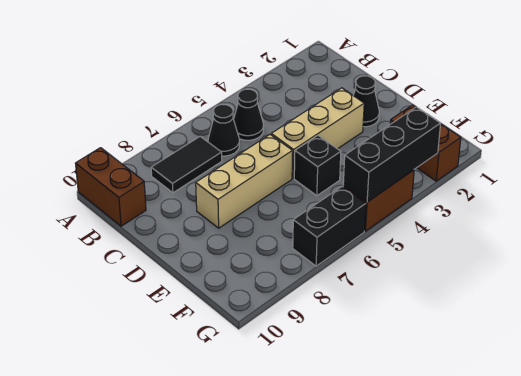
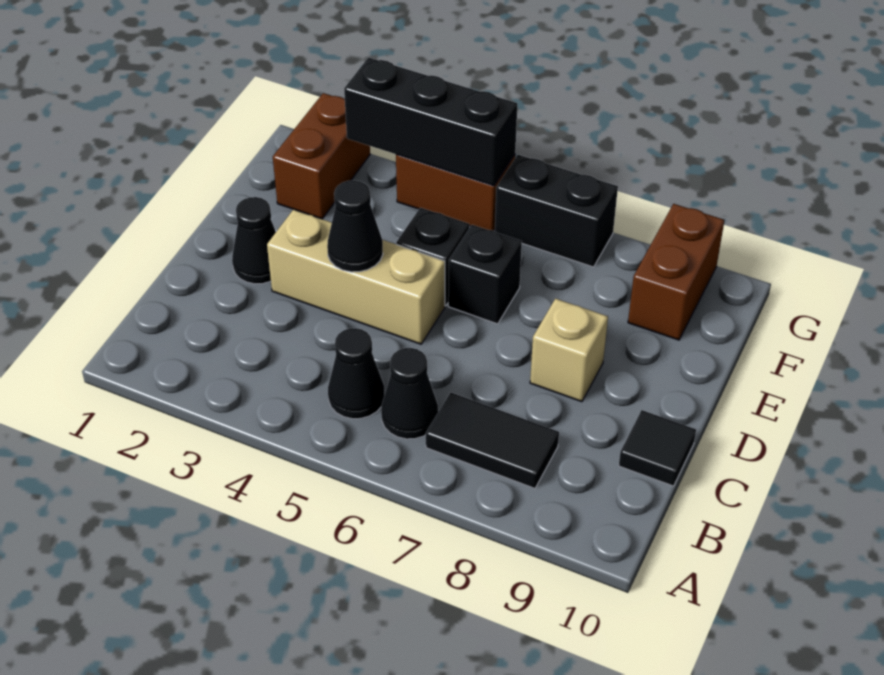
brown 1x2 brick [75,148,146,226] -> brown 1x2 brick moved to [628,204,724,340]
none -> black 1x1 tile [619,410,696,486]
none -> black 1x1 cone [327,180,383,272]
tan 1x3 brick [196,135,293,228] -> tan 1x1 brick [530,299,608,402]
none -> black 1x1 brick [448,225,522,324]

